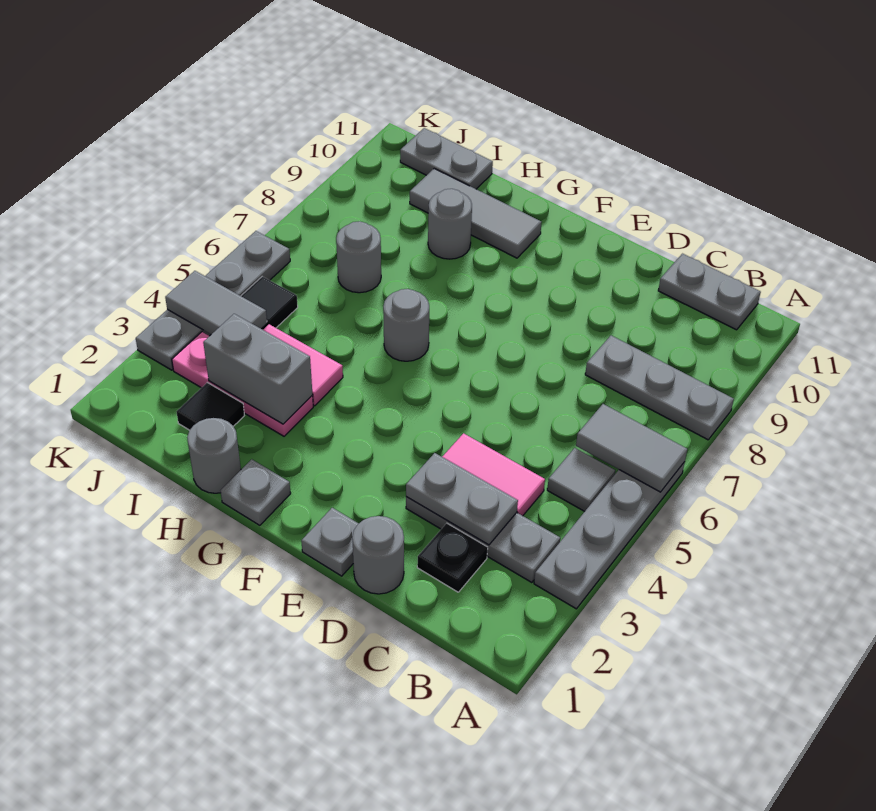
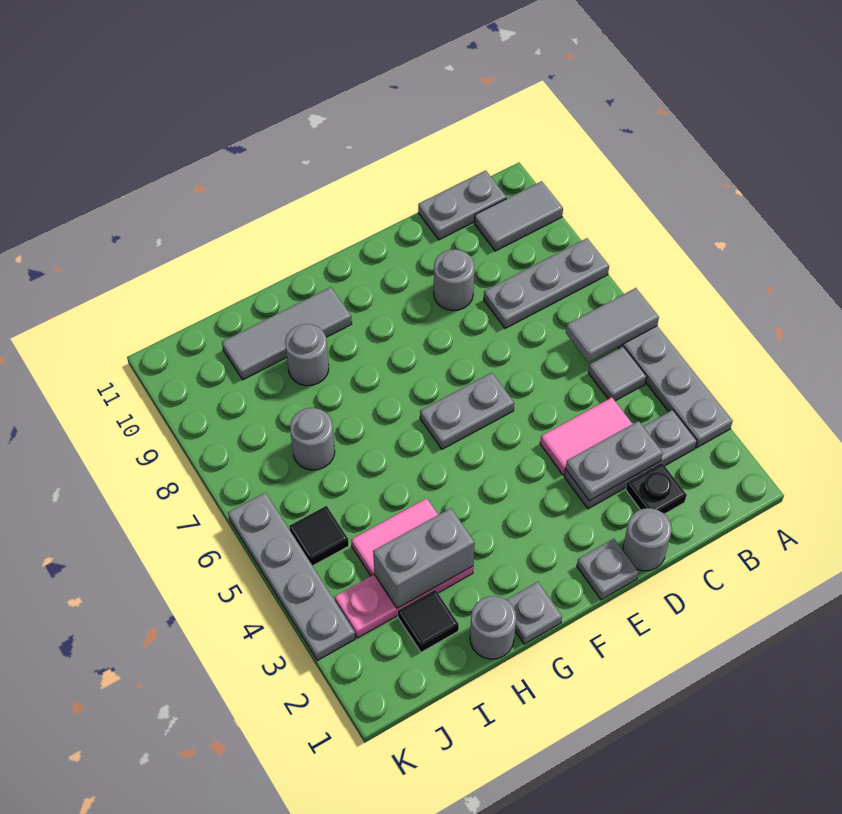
grey 1x1 round brick [383,289,429,361] -> grey 1x1 round brick moved to [434,249,474,311]
grey 1x2 plate [400,128,493,189] -> grey 1x2 plate moved to [420,373,514,449]
grey 1x2 tile [165,271,267,334] -> grey 1x2 tile moved to [474,181,563,251]

